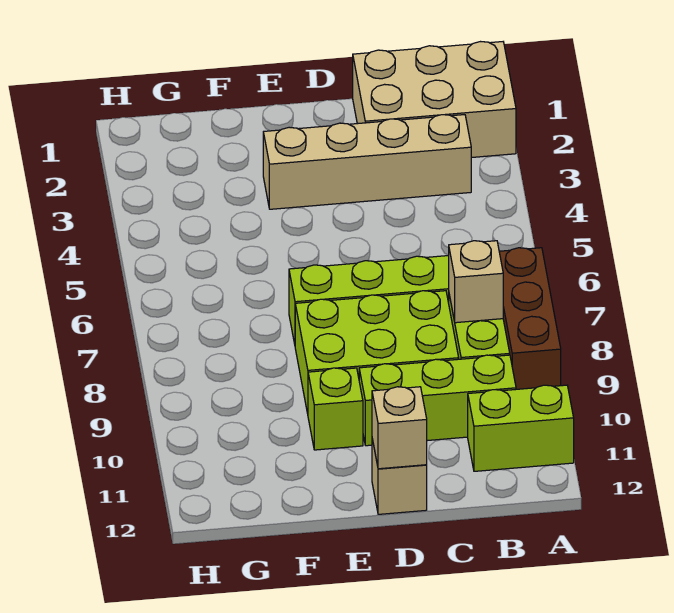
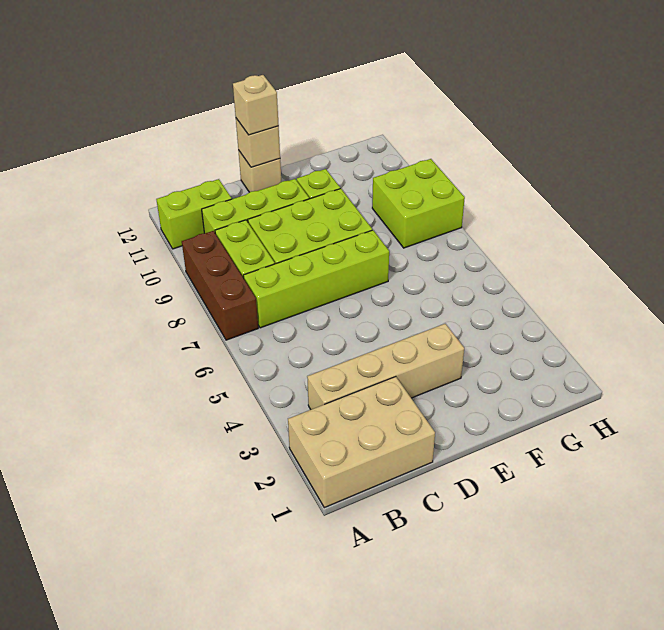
tan 1x1 brick [449,241,503,323] -> tan 1x1 brick moved to [233,75,279,135]
none -> lime 2x2 brick [372,159,465,248]

